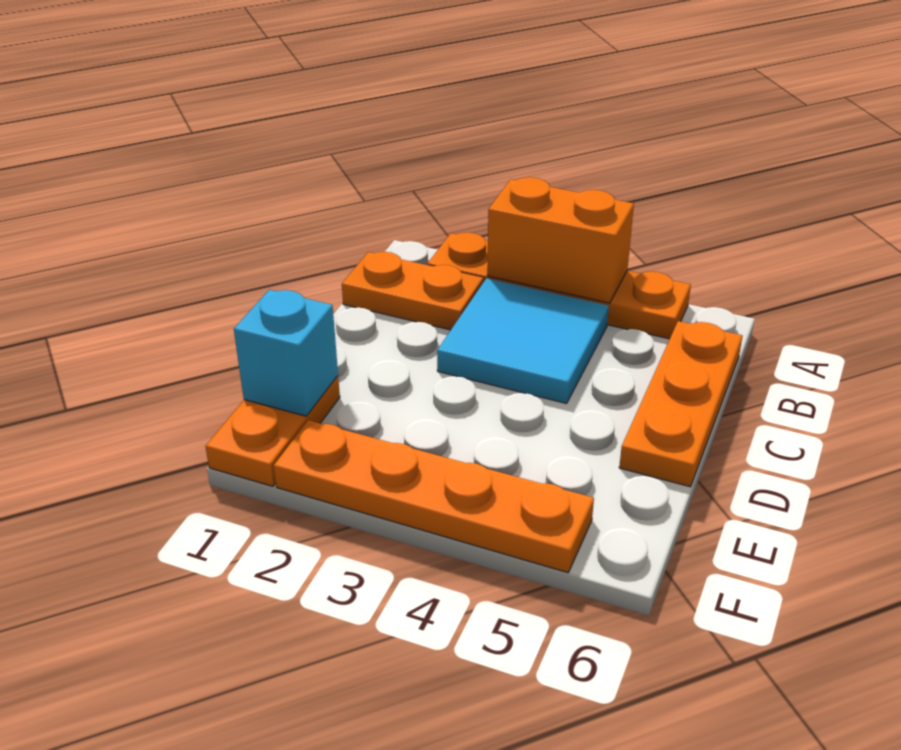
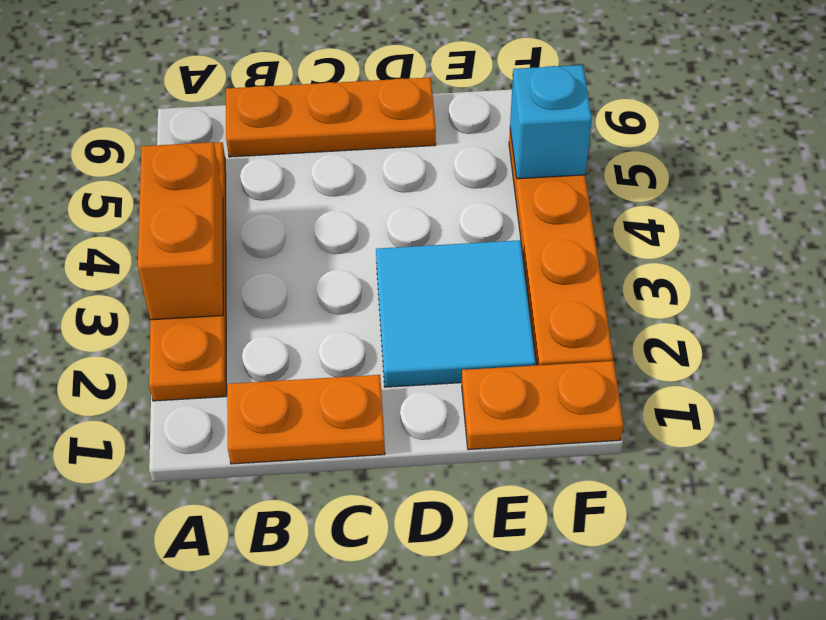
orange 1x2 plate [342,252,483,330] -> orange 1x2 plate turned to [227,375,385,464]
cyan 2x2 tile [437,278,609,404] -> cyan 2x2 tile moved to [376,240,536,387]
cyan 1x1 brick [234,290,338,416] -> cyan 1x1 brick moved to [510,65,592,179]

